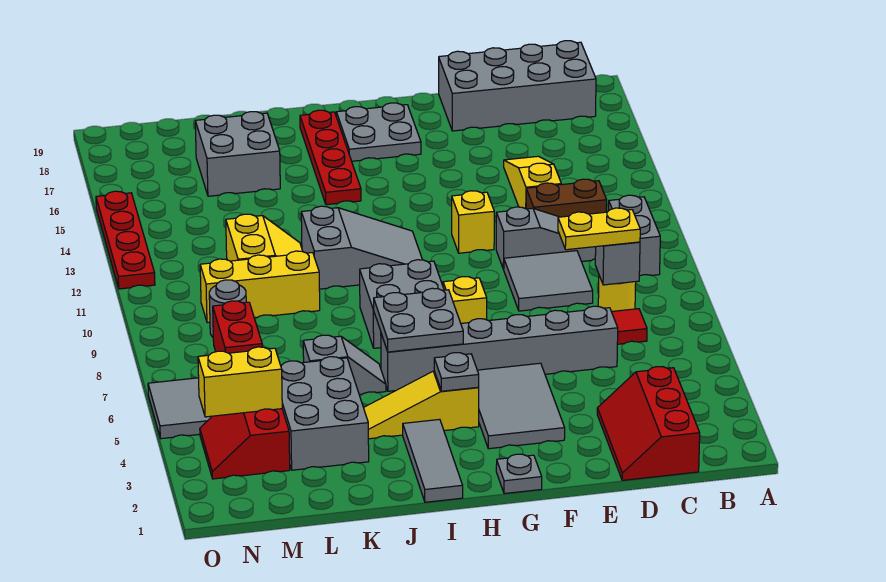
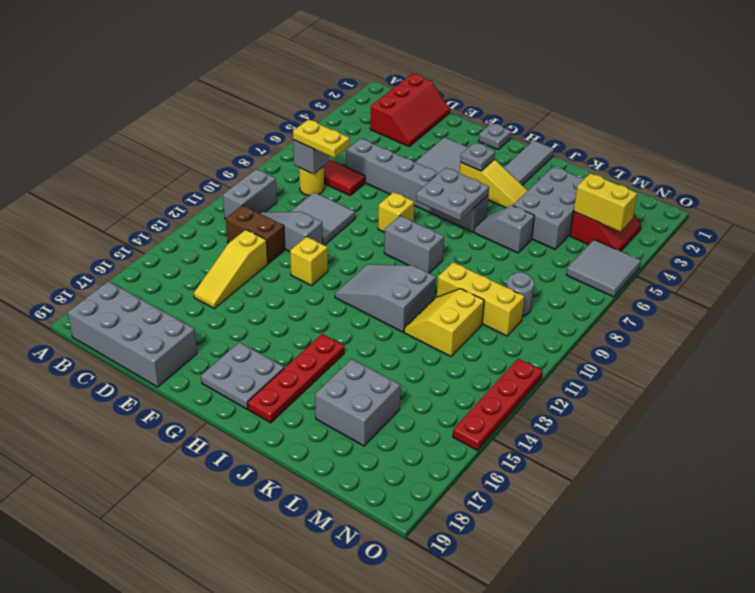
grey 2x2 brick [360,260,444,348] -> grey 1x2 brick [384,216,444,273]
red 1x2 brick [213,301,262,353] -> none

